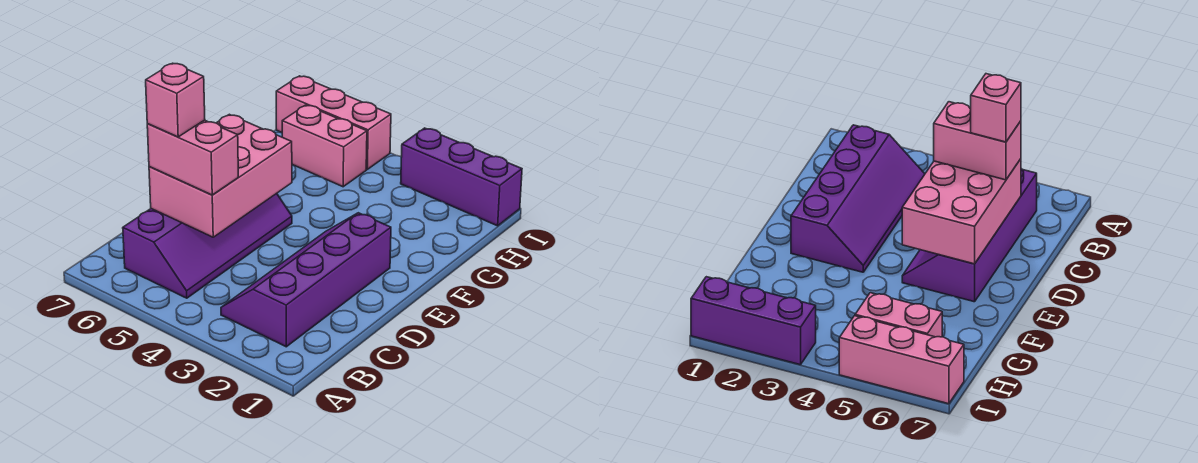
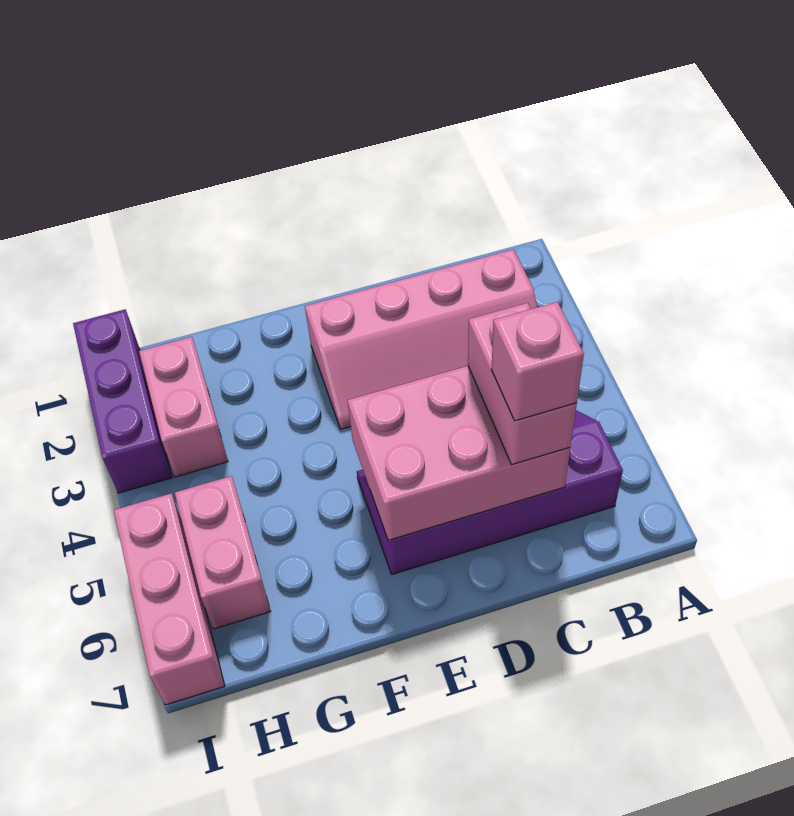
purple 2x4 slope [221,213,391,347] -> pink 2x4 slope [305,249,537,429]
none -> pink 1x2 brick [139,337,228,477]

